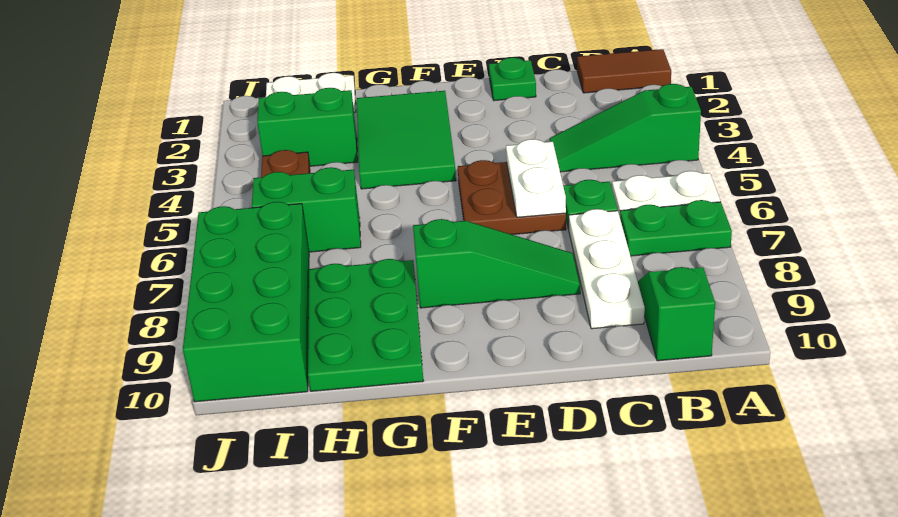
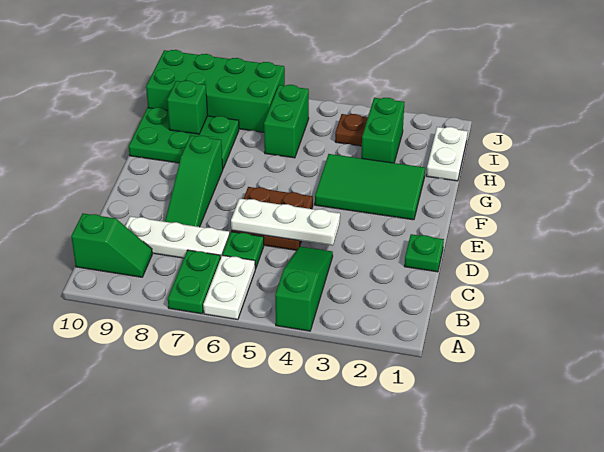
brown 1x2 tile [577,49,671,93] -> none
white 1x2 plate [506,139,566,217] -> white 1x3 plate [231,198,340,246]
none -> green 1x1 brick [167,81,208,134]

